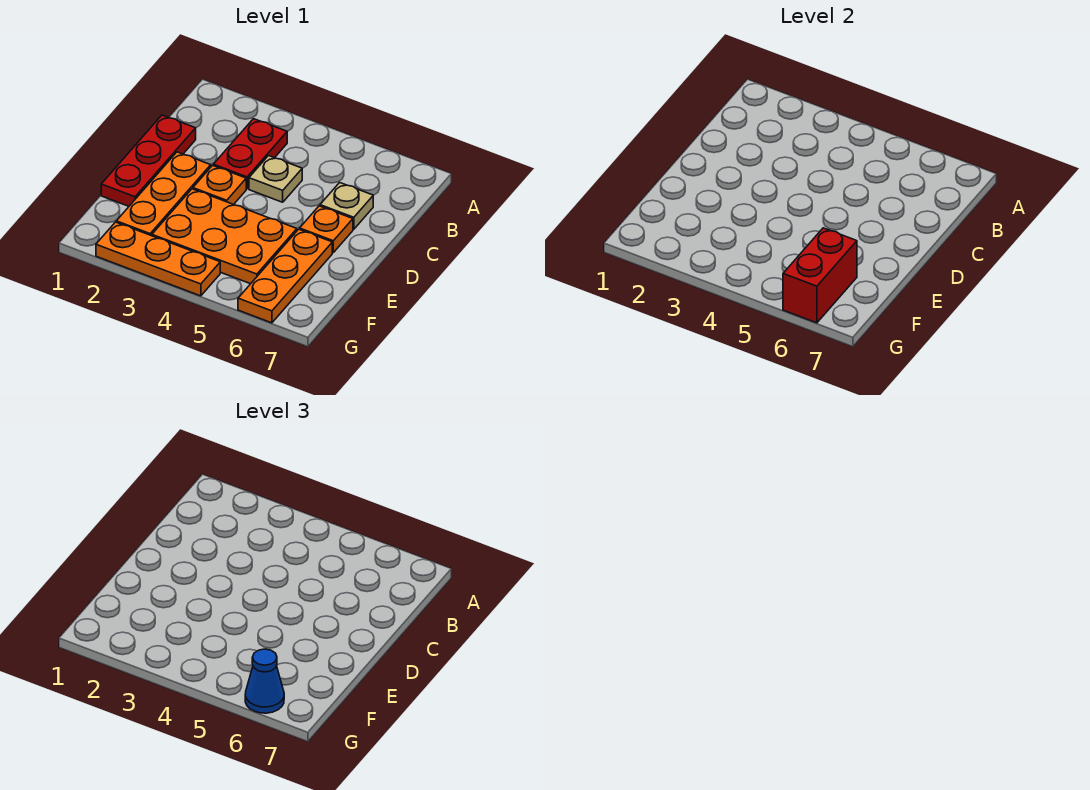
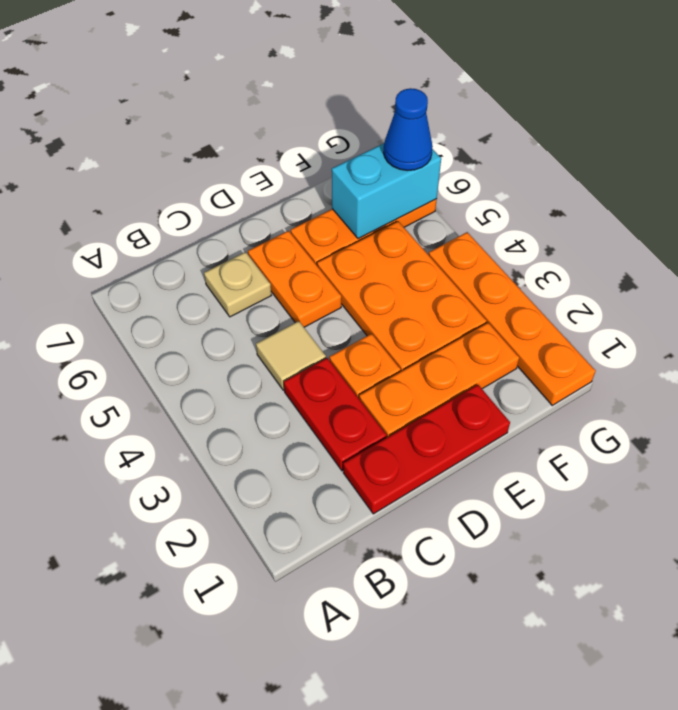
red 1x2 plate [213,119,287,189] -> red 1x2 plate turned to [284,358,387,471]
tan 1x1 plate [249,156,302,202] -> tan 1x1 tile [256,321,326,390]
orange 1x1 plate [300,206,353,253] -> orange 1x2 plate [248,231,341,327]
red 1x2 brick [783,228,857,323] -> cyan 1x2 brick [332,143,441,239]
orange 1x3 plate [96,222,220,296] -> orange 1x4 plate [429,232,596,405]

